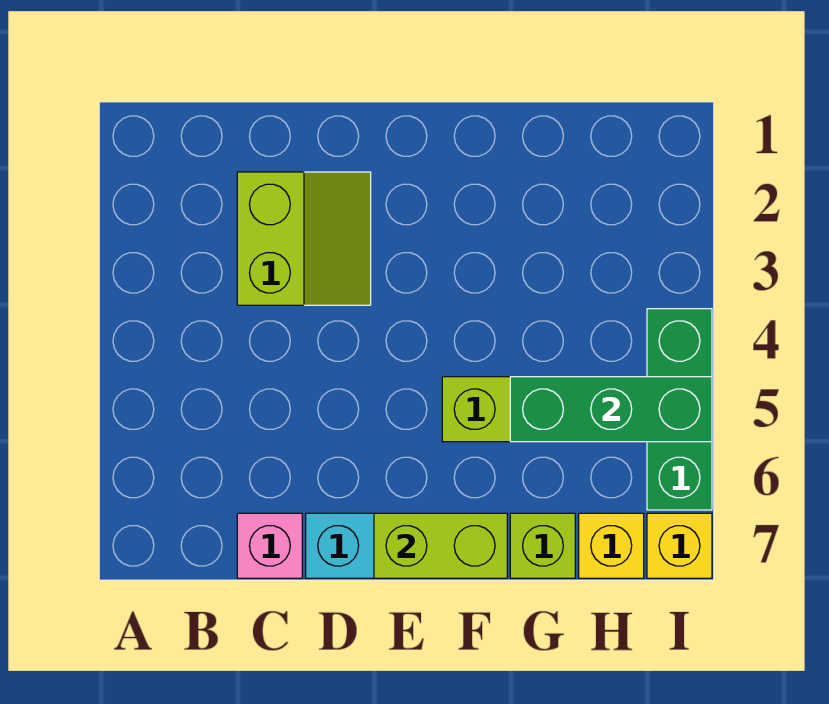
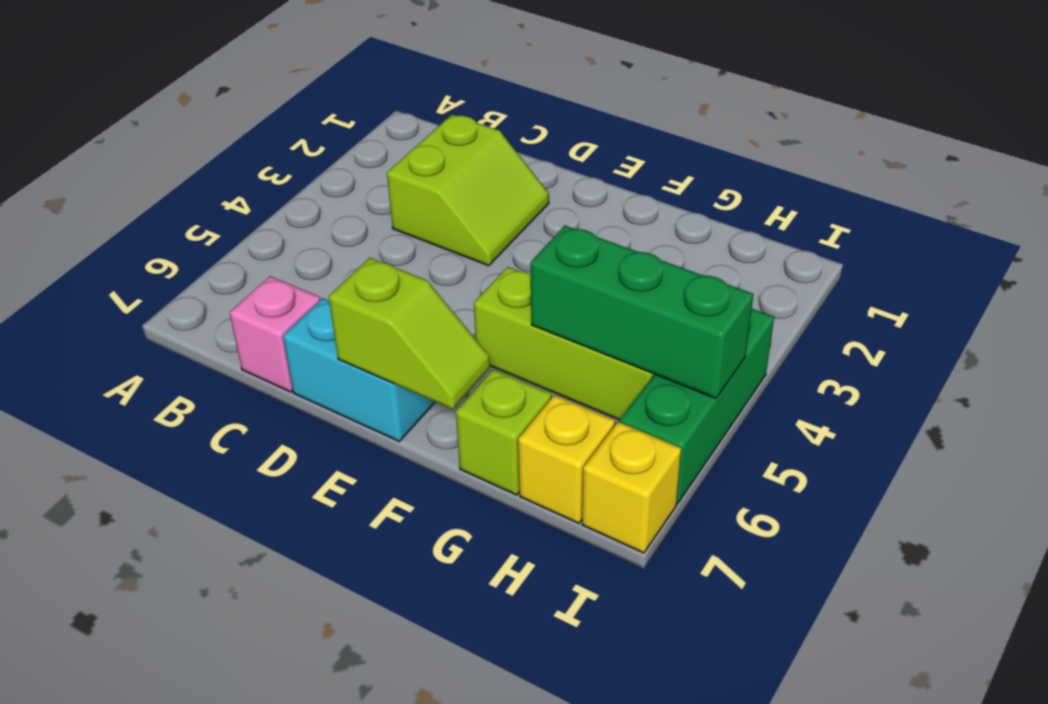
lime 1x2 brick [374,513,507,578] -> lime 1x2 slope [329,258,490,409]

